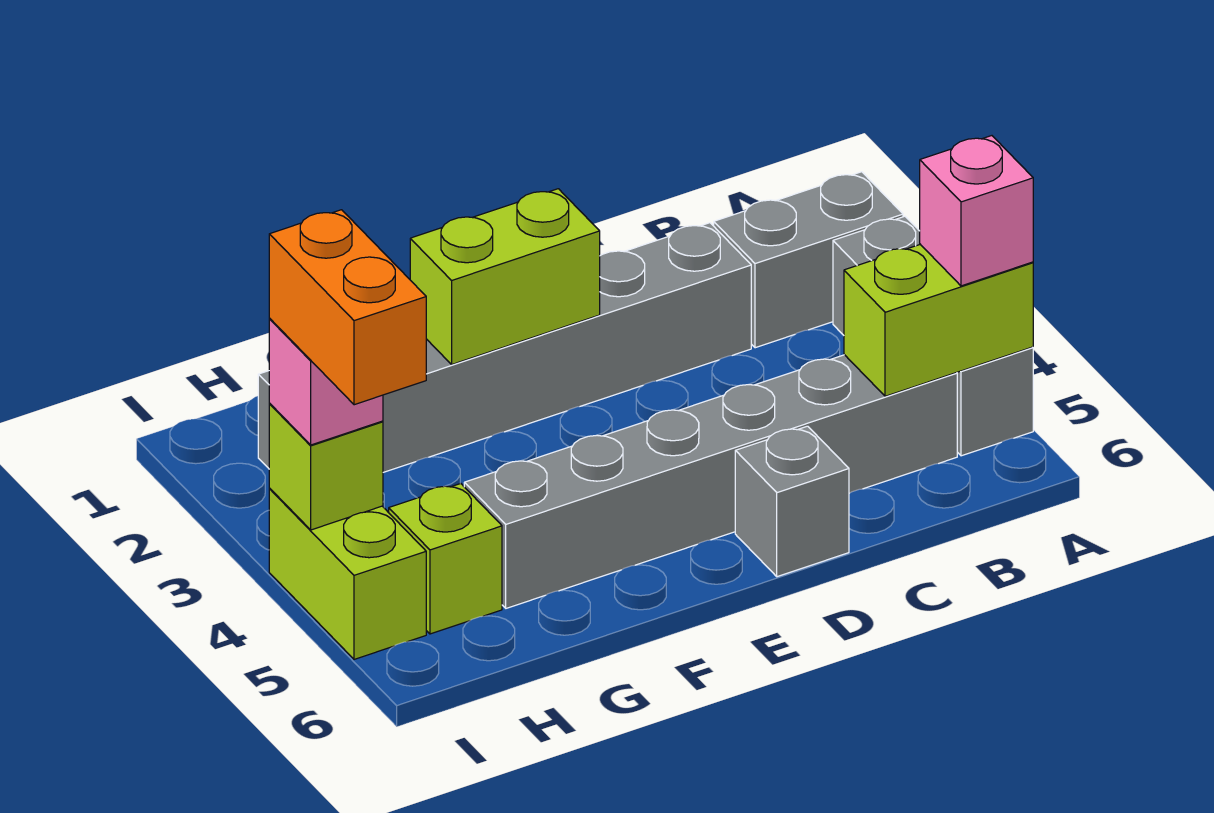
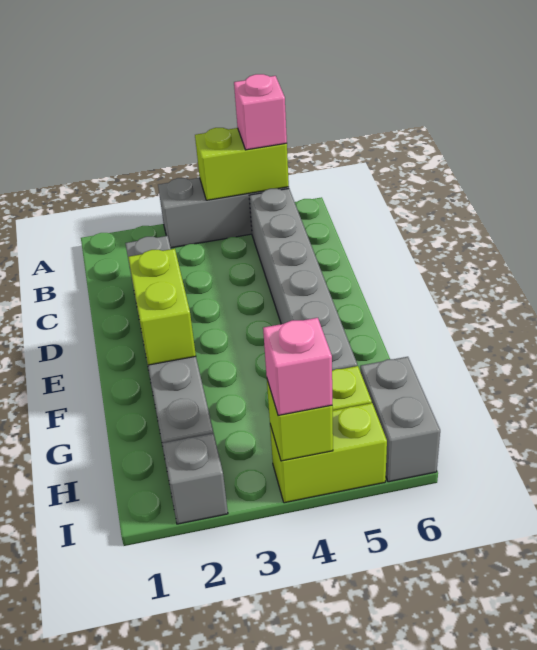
grey 1x2 brick [714,172,903,348] -> grey 1x2 brick moved to [360,357,440,482]
lime 1x2 brick [844,244,1033,396] -> lime 1x2 brick turned to [195,128,289,200]
grey 1x1 brick [735,426,849,577] -> grey 1x1 brick moved to [162,433,228,524]
orange 1x2 brick [269,210,426,405] -> none

